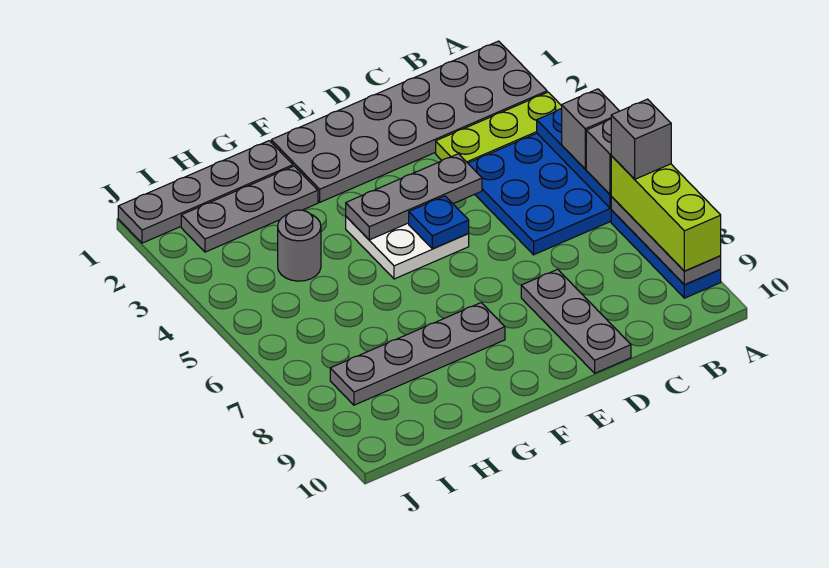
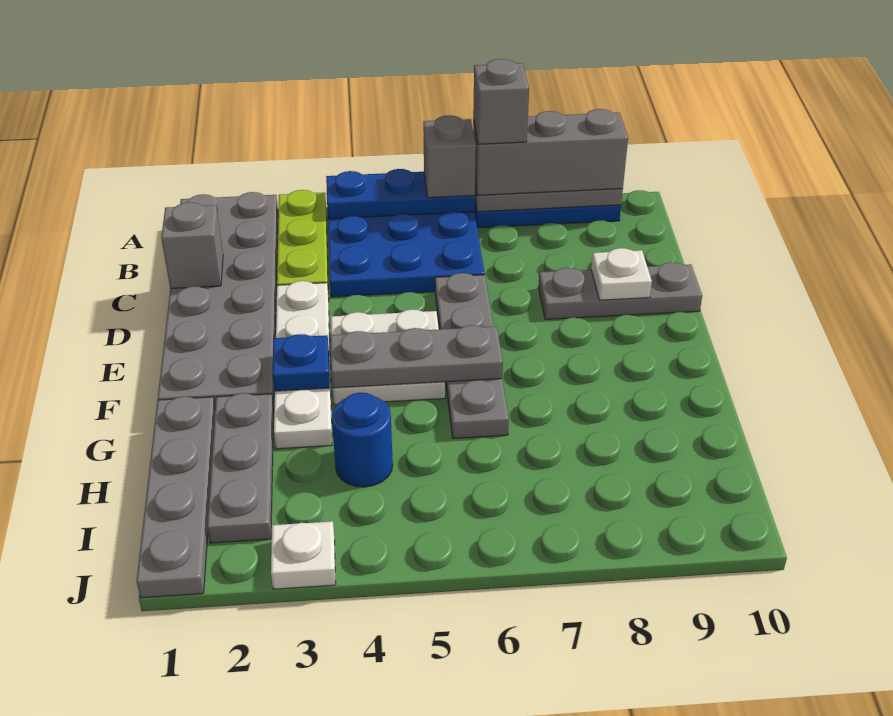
grey 1x1 brick [562,89,619,169] -> grey 1x1 brick moved to [161,202,223,289]
lime 1x3 brick [611,156,721,271] -> grey 1x3 brick [473,109,628,195]
none -> white 1x4 plate [274,281,332,449]
grey 1x3 plate [346,154,482,240] -> grey 1x3 plate turned to [330,325,503,388]
none -> white 1x1 plate [591,248,652,300]
blue 1x1 plate [409,196,469,249] -> blue 1x1 plate moved to [273,334,330,391]
grey 1x4 plate [330,303,505,405] -> grey 1x4 plate moved to [435,273,509,439]
grey 1x1 round brick [278,210,321,281] -> blue 1x1 round brick [332,393,393,487]
none -> white 1x1 plate [271,521,336,589]

